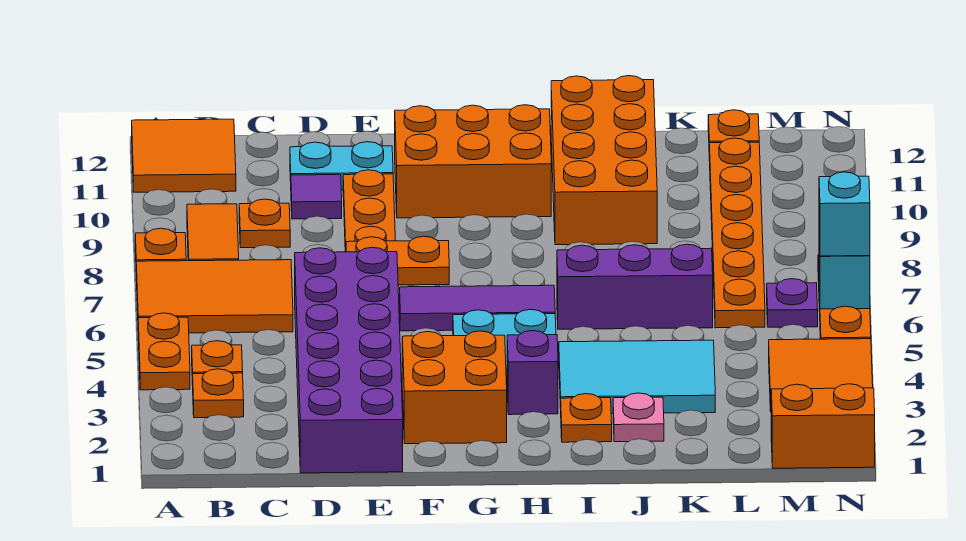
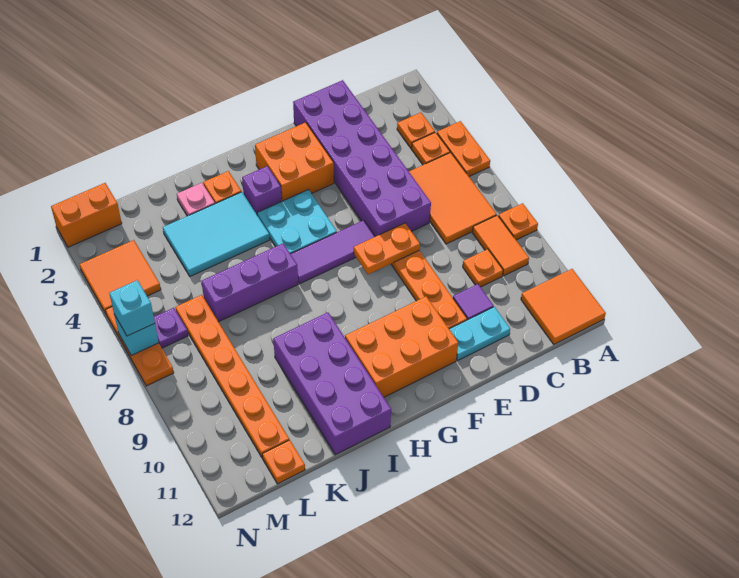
orange 2x3 tile [136,260,293,333] -> orange 2x3 tile turned to [409,153,497,244]
orange 2x4 brick [551,76,657,245] -> purple 2x4 brick [273,313,391,455]

